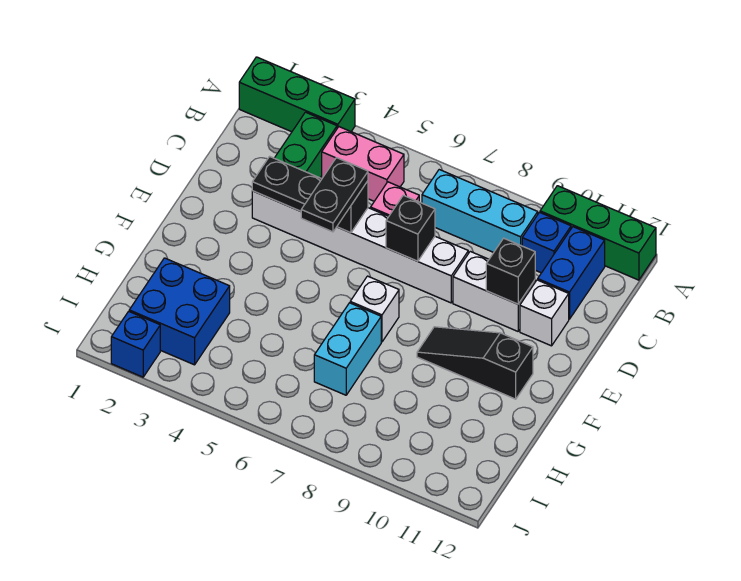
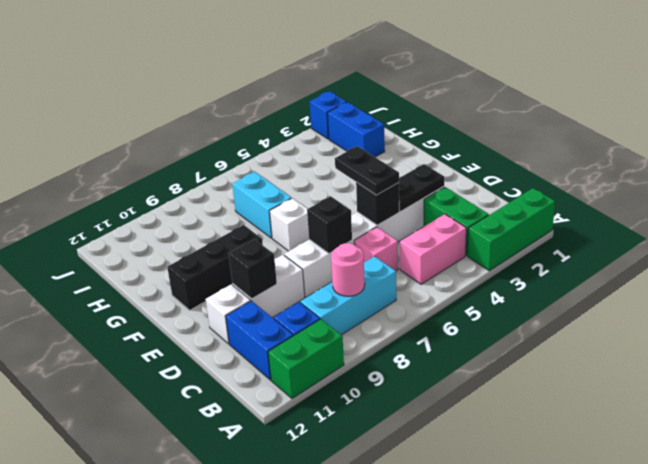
green 1x3 brick [540,186,656,280] -> green 1x2 brick [268,319,344,398]
none -> pink 1x1 round brick [331,243,365,296]
black 1x3 slope [417,327,533,399] -> black 1x3 brick [167,225,263,310]
blue 2x2 brick [129,258,230,365] -> blue 1x2 brick [327,102,385,157]

